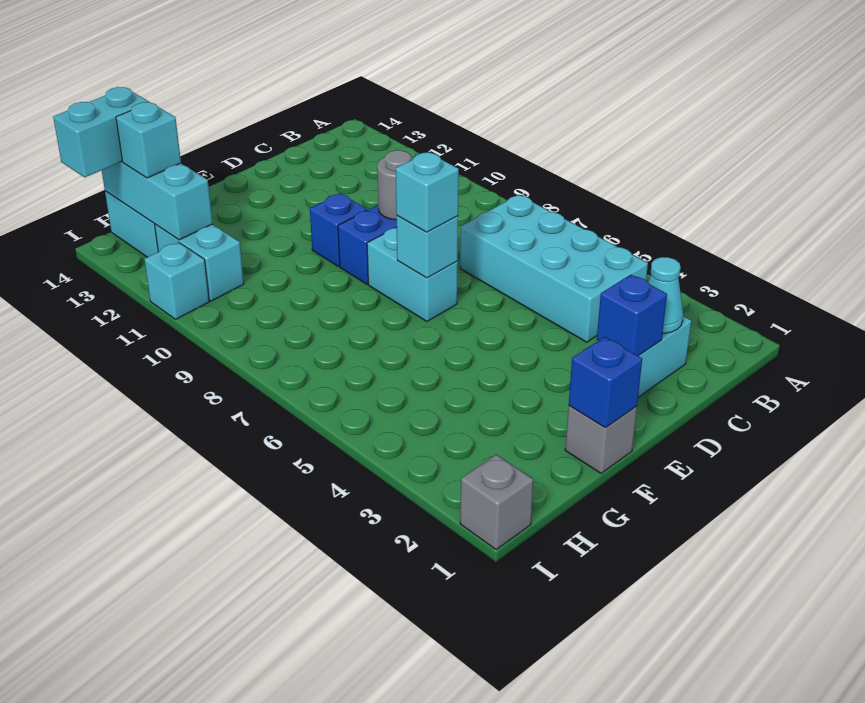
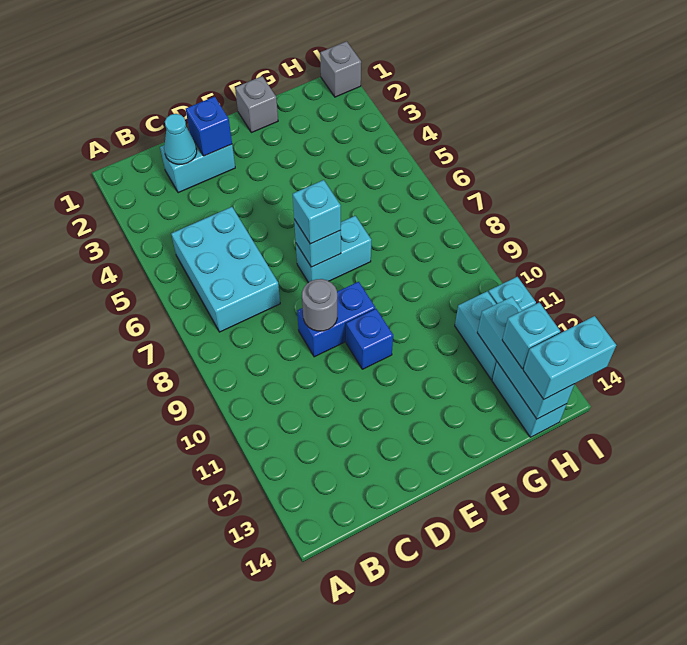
cyan 2x4 brick [460,195,648,342] -> cyan 2x3 brick [171,207,280,332]
cyan 1x2 brick [367,227,458,321] -> cyan 1x2 brick turned to [296,216,371,283]
blue 1x1 brick [569,337,642,428] -> none

